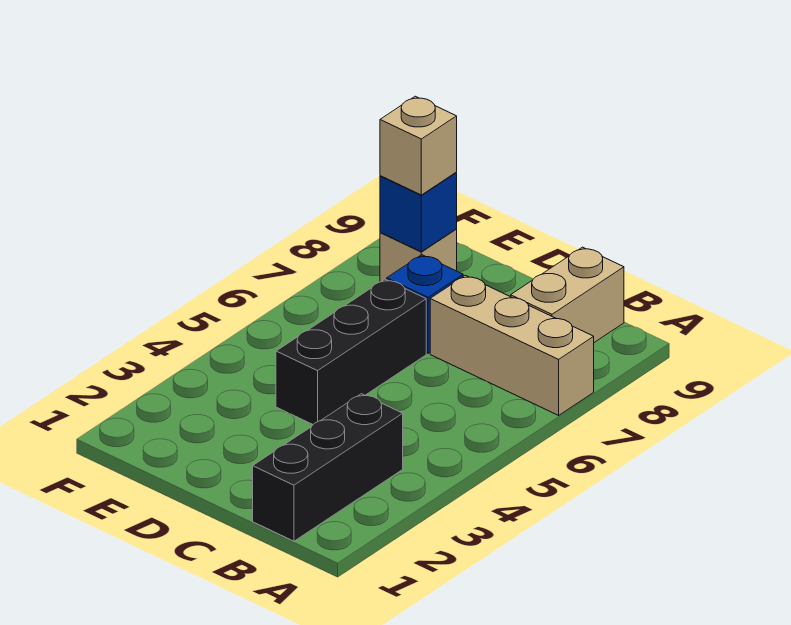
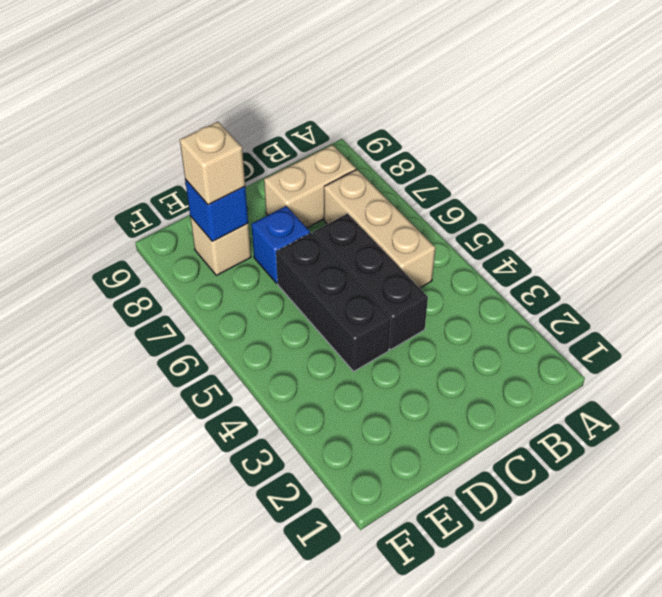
tan 1x3 brick [430,275,594,415] -> tan 1x3 brick turned to [324,170,435,288]
black 1x3 brick [253,394,403,541] -> black 1x3 brick moved to [313,214,428,350]
tan 1x2 brick [511,247,624,342] -> tan 1x2 brick turned to [264,145,356,228]

